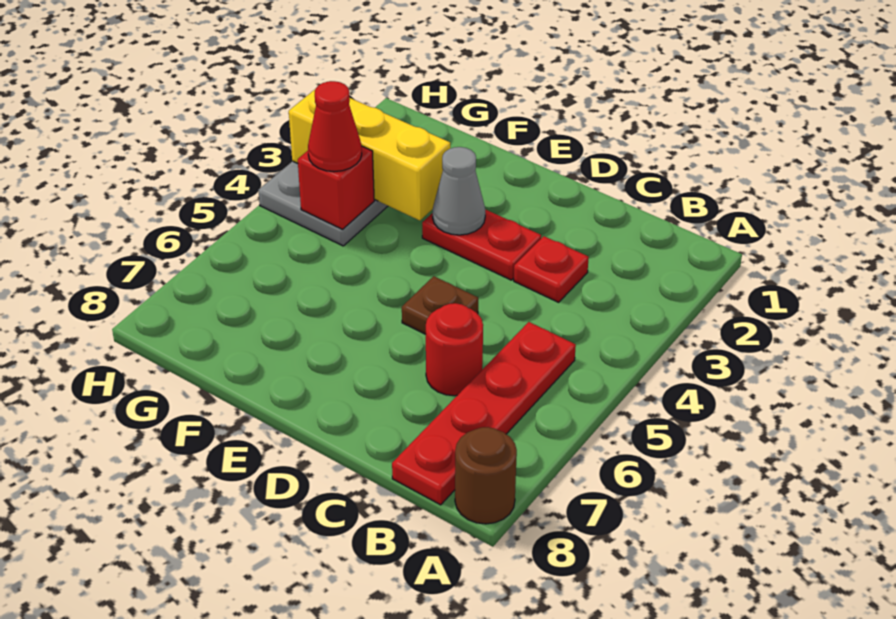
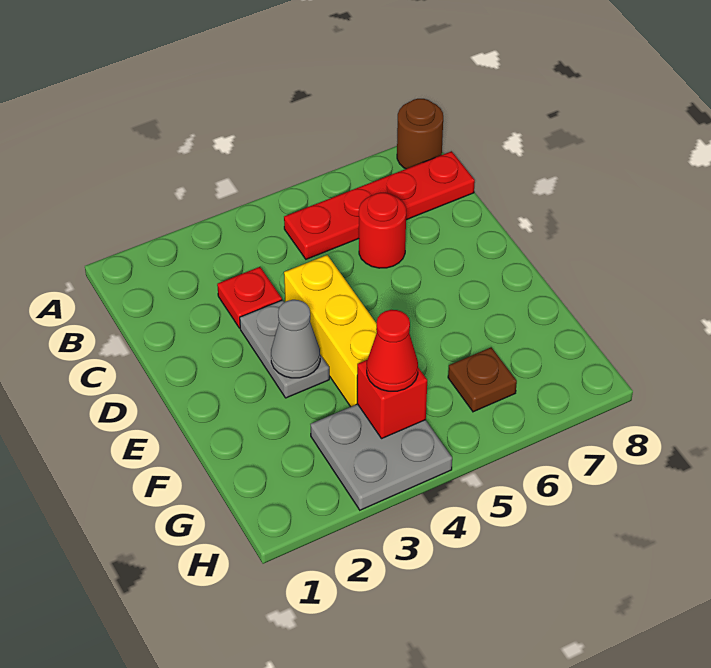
red 1x2 plate [422,209,541,280] -> grey 1x2 plate [240,300,329,398]
brown 1x1 plate [402,276,478,334] -> brown 1x1 plate moved to [448,347,517,412]
yellow 1x3 brick [289,90,450,220] -> yellow 1x3 brick moved to [284,255,377,407]

